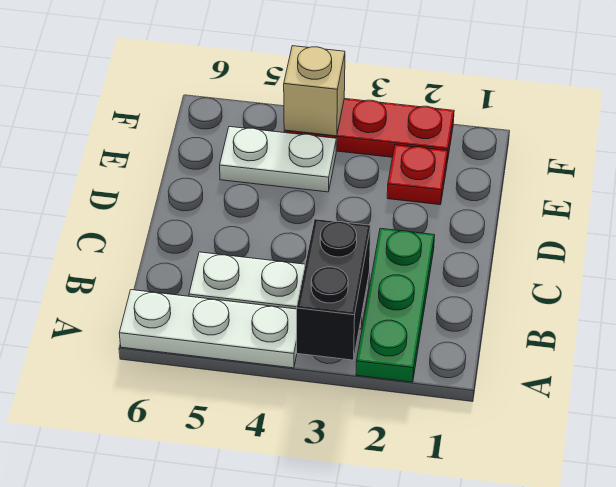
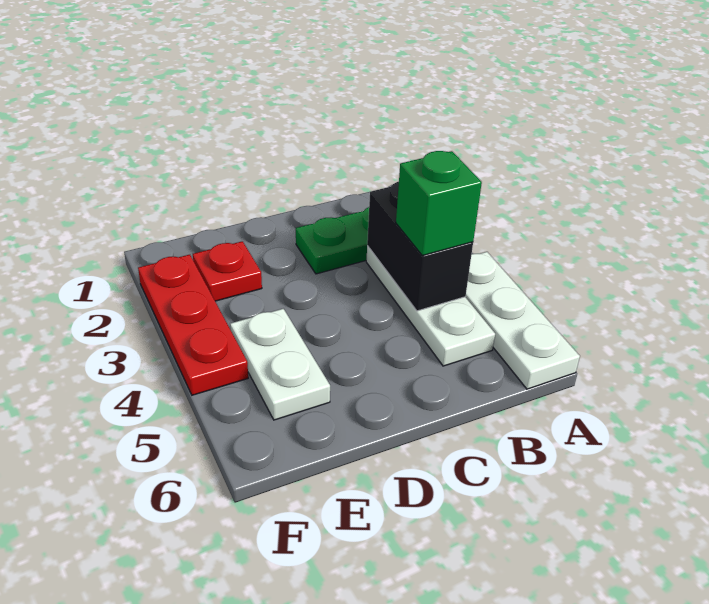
black 1x2 brick [297,219,371,360] -> black 1x2 brick turned to [367,182,473,311]
none -> green 1x1 brick [396,151,482,256]
tan 1x1 brick [284,46,345,136] -> none

